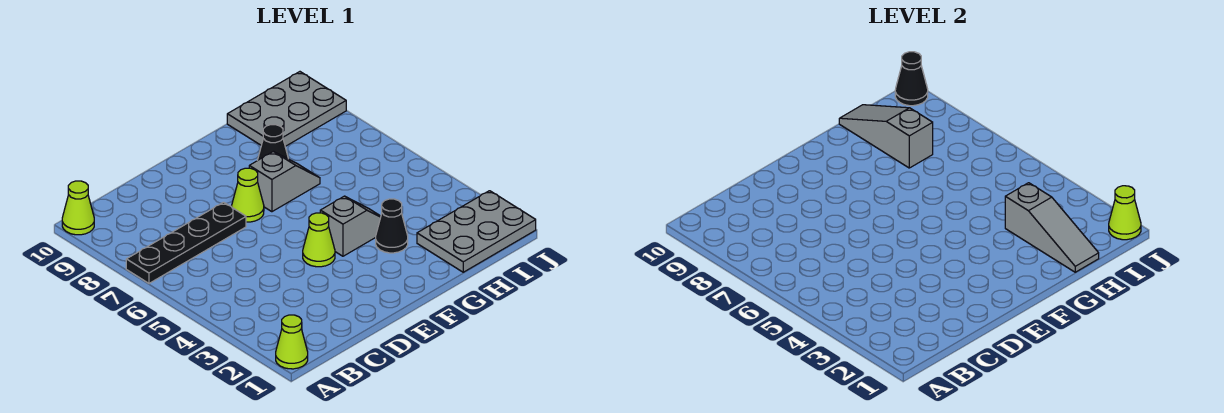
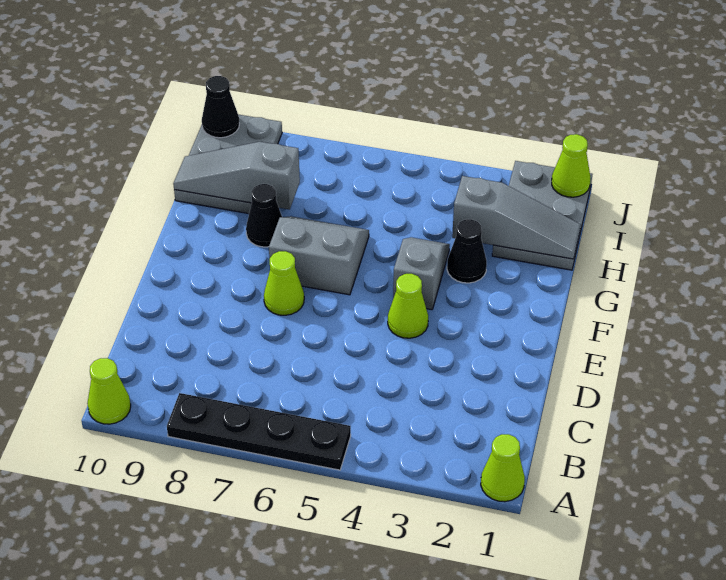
black 1x4 plate [126,202,246,283] -> black 1x4 plate turned to [167,393,351,470]
grey 1x2 slope [249,152,320,212] -> grey 2x2 slope [269,216,369,295]

